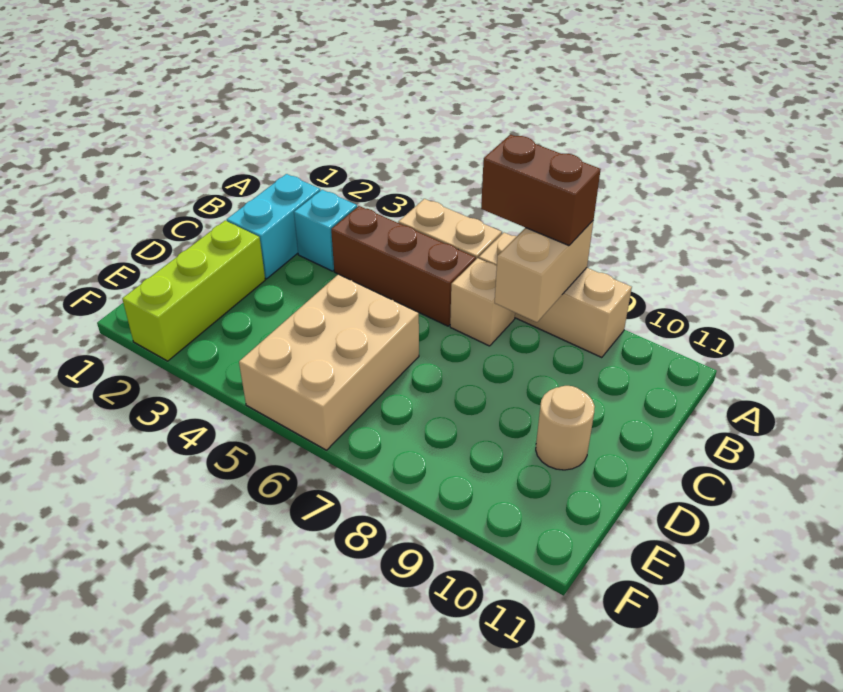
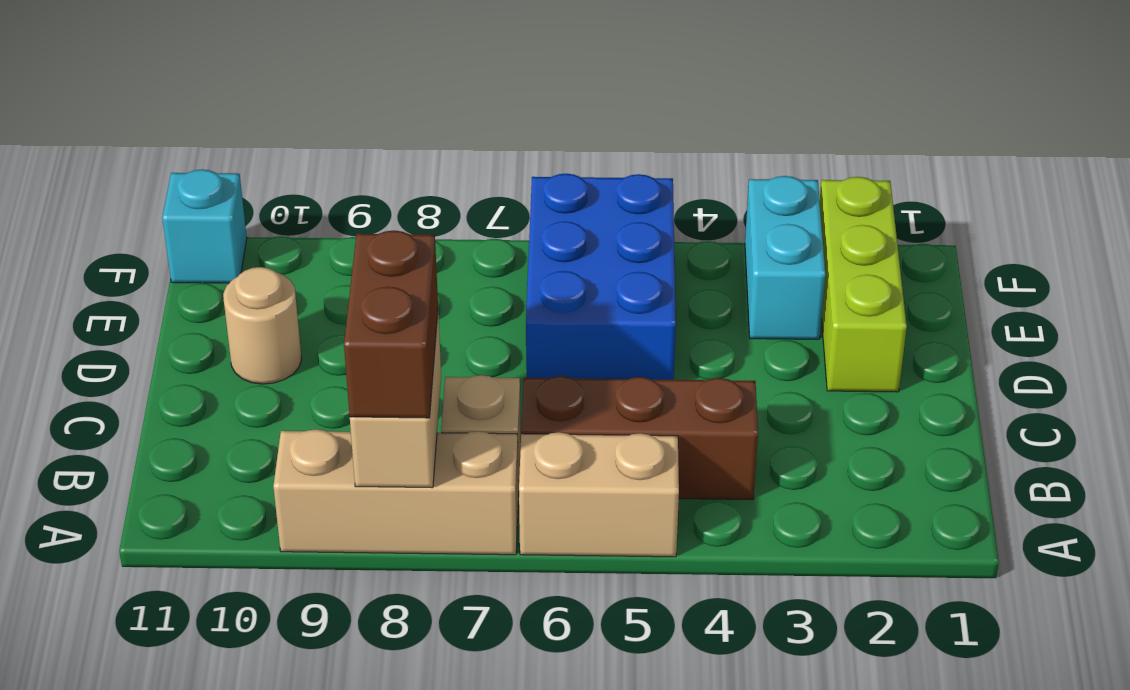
brown 1x2 brick [481,135,601,246] -> brown 1x2 brick turned to [344,231,438,418]
cyan 1x2 brick [227,174,320,279] -> cyan 1x2 brick moved to [745,176,825,339]
cyan 1x1 brick [294,190,357,271] -> cyan 1x1 brick moved to [162,169,247,283]
tan 2x3 brick [239,274,419,450] -> blue 2x3 brick [526,174,676,380]

